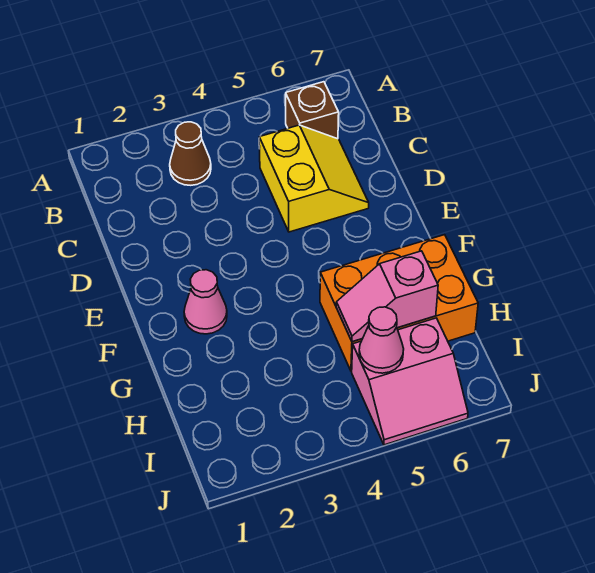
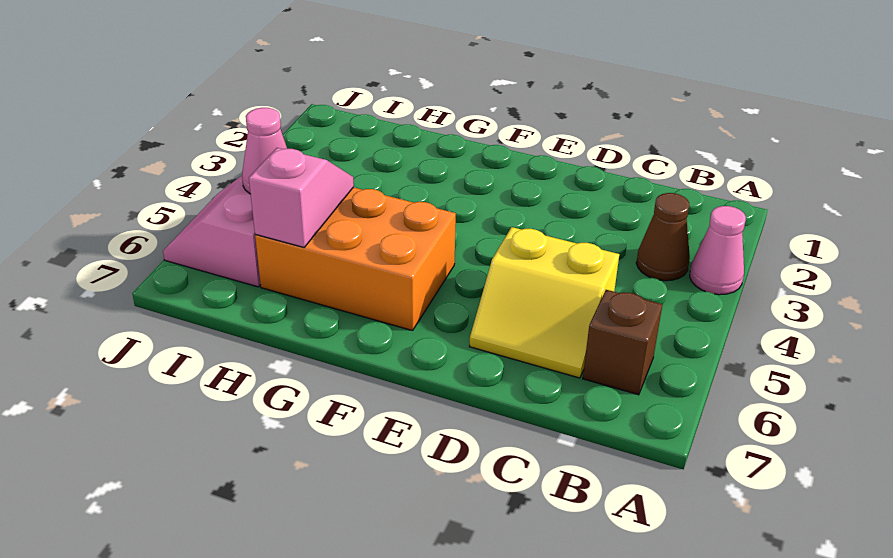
pink 1x1 cone [184,270,227,334] -> pink 1x1 cone moved to [690,206,746,295]
orange 2x3 brick [320,235,478,371] -> orange 2x3 brick turned to [255,187,456,331]

